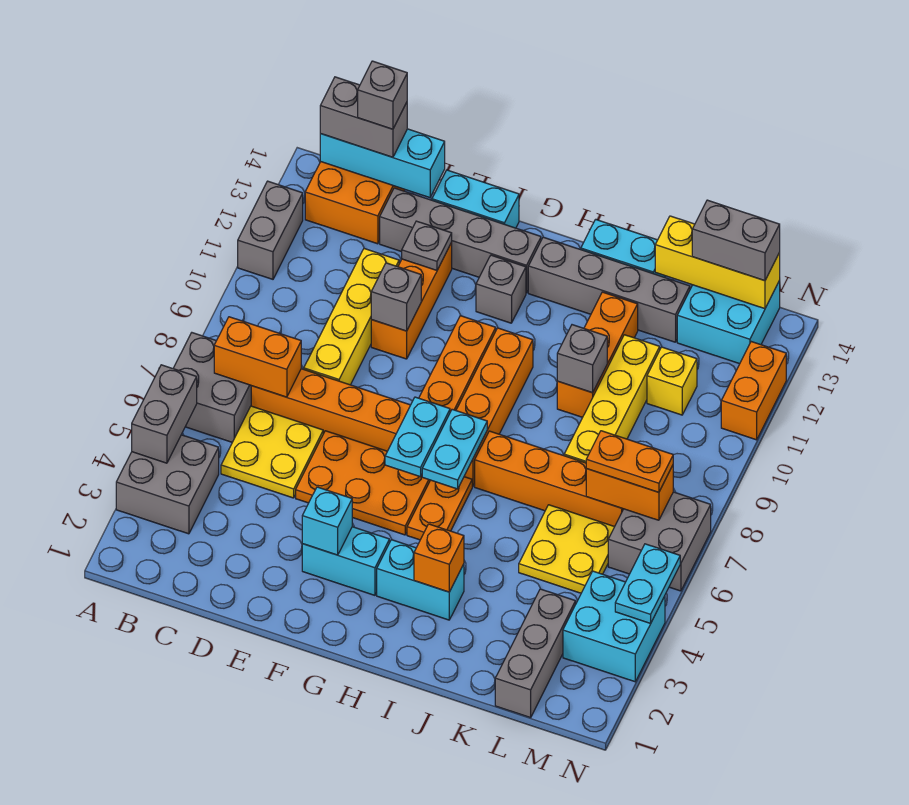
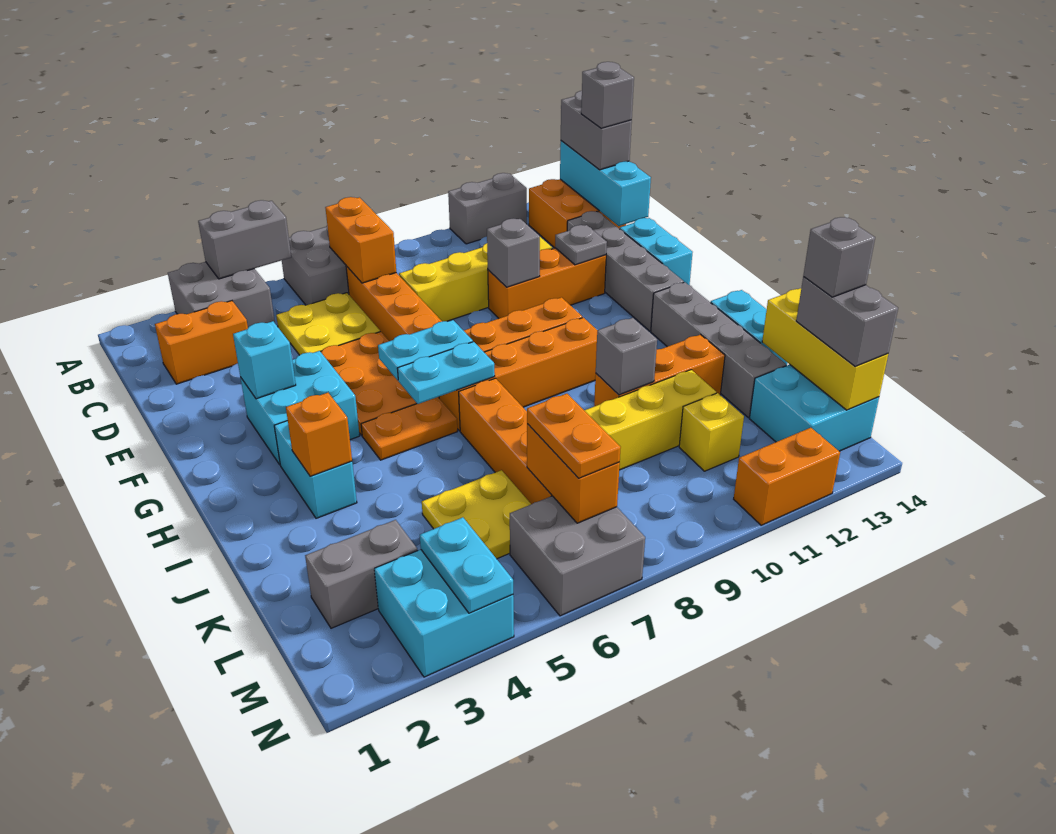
none -> orange 1x2 brick [155,301,248,384]
cyan 1x2 brick [302,527,389,595] -> cyan 2x2 brick [240,351,360,465]
grey 1x1 brick [476,255,526,323] -> grey 1x1 brick moved to [803,217,875,297]
grey 1x3 brick [495,589,576,718] -> grey 1x2 brick [305,520,418,628]
cyan 1x2 plate [615,544,680,623] -> cyan 1x2 plate turned to [420,517,513,613]

